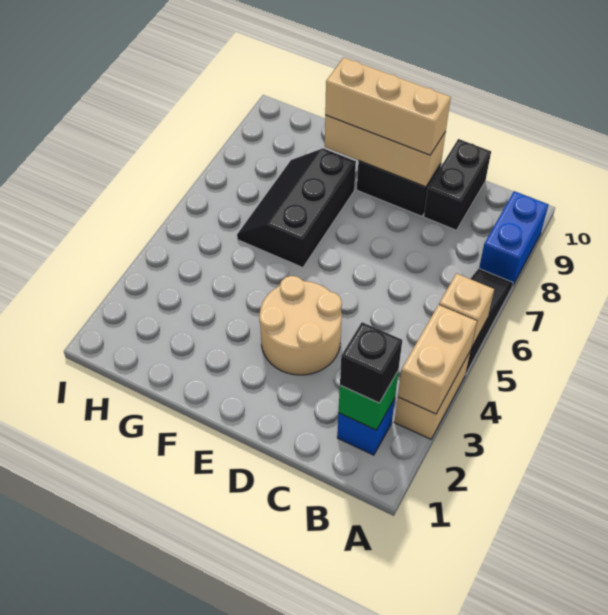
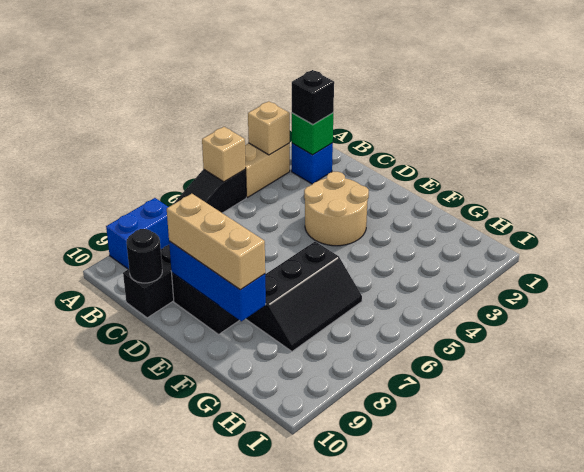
tan 1x2 brick [398,305,477,414] -> tan 1x1 brick [248,101,290,155]
none -> black 1x1 round brick [126,229,162,283]
tan 1x3 brick [325,115,446,187] -> blue 1x3 brick [169,241,266,321]

